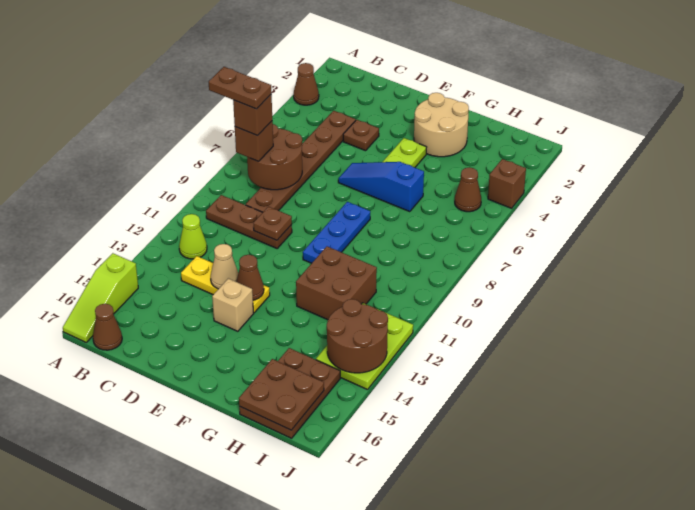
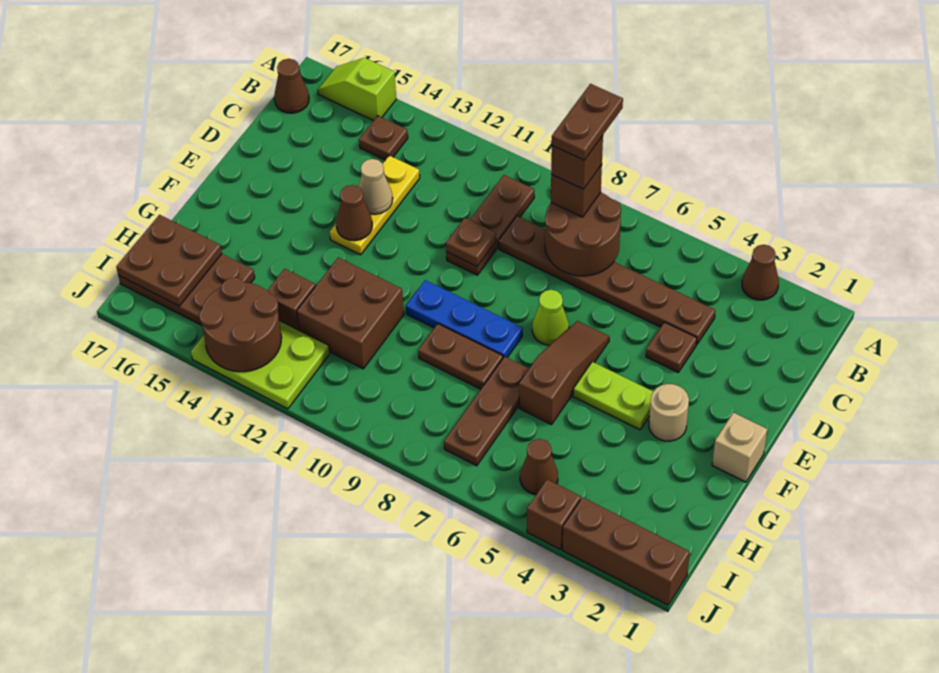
lime 1x3 slope [63,253,138,342] -> lime 1x2 slope [318,58,396,121]
lime 1x1 cone [179,214,207,259] -> lime 1x1 cone moved to [532,290,569,345]
none -> brown 1x1 plate [359,116,408,160]
blue 1x3 slope [338,162,424,212] -> brown 1x3 slope [519,321,609,425]
tan 1x1 brick [212,278,253,331] -> tan 1x1 brick moved to [712,413,767,482]
tan 2x2 round brick [414,93,469,157] -> tan 1x1 round brick [649,384,689,441]
none -> brown 1x3 plate [444,357,529,466]
none -> brown 1x2 plate [418,324,503,389]
none -> brown 1x1 brick [267,269,316,330]
none -> brown 1x3 brick [562,497,690,605]

